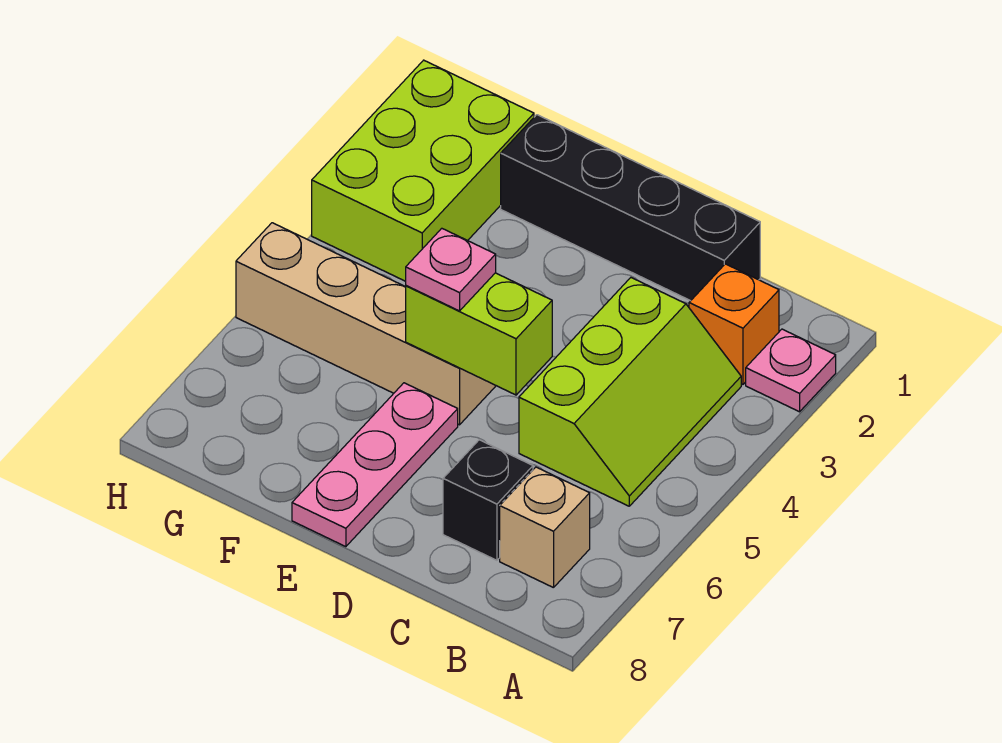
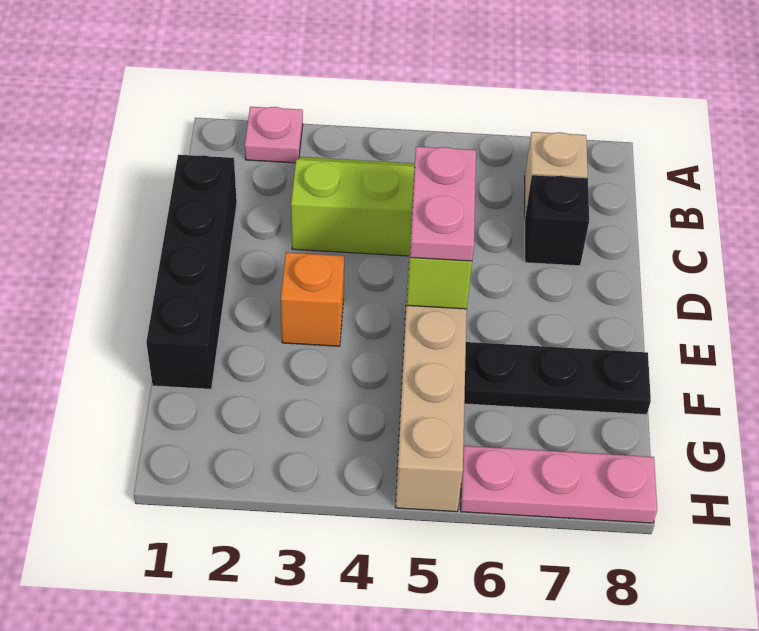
orange 1x1 brick [689,264,779,384] -> orange 1x1 brick moved to [281,252,344,346]
pink 1x1 plate [406,228,496,311] -> pink 1x2 plate [410,147,476,261]
pink 1x3 plate [292,383,458,547] -> pink 1x3 plate moved to [461,446,657,523]
none -> black 1x3 plate [464,342,651,415]
lime 2x3 brick [312,60,534,281] -> none

